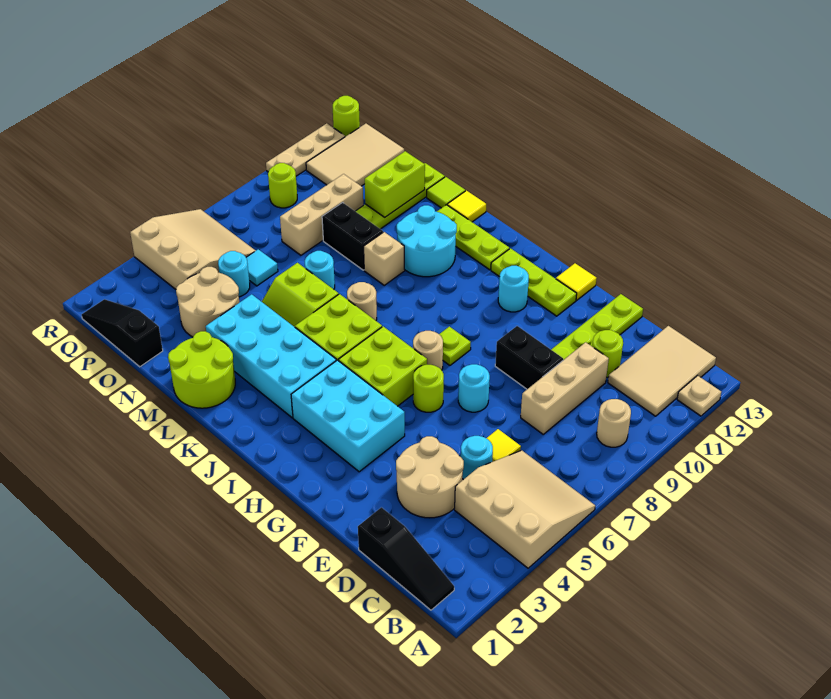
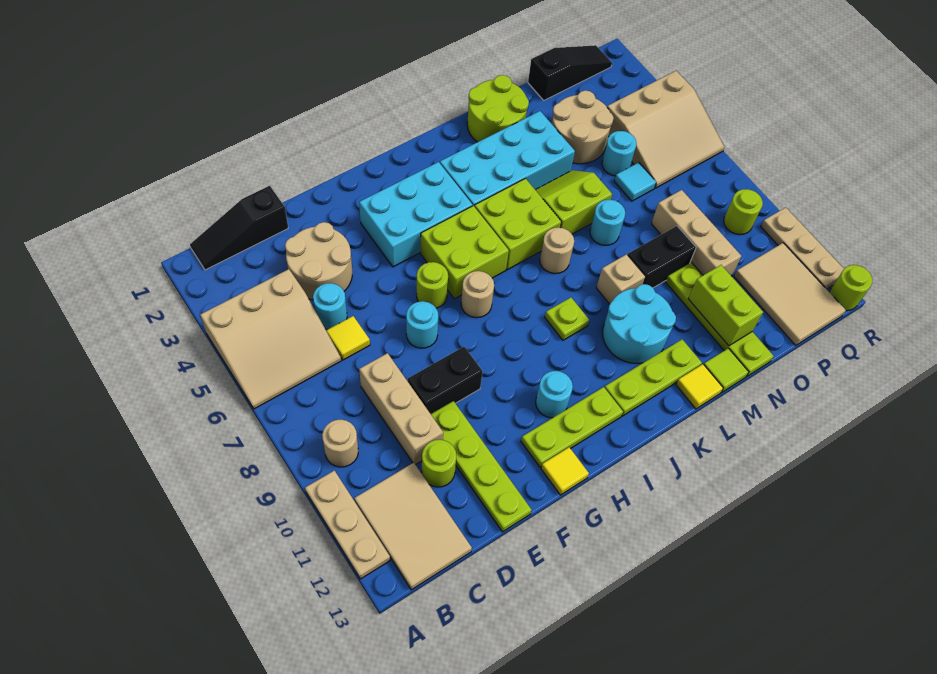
tan 1x1 plate [677,376,721,416] -> tan 1x3 plate [305,470,390,579]
lime 1x1 plate [439,327,471,365] -> lime 1x1 plate moved to [545,298,589,340]

